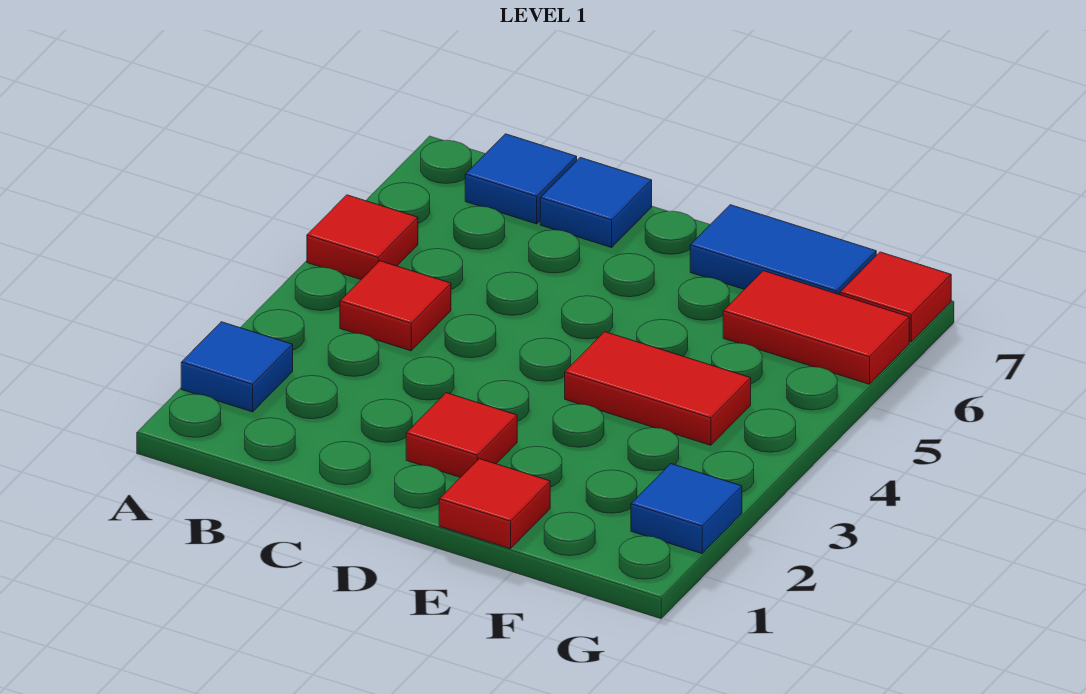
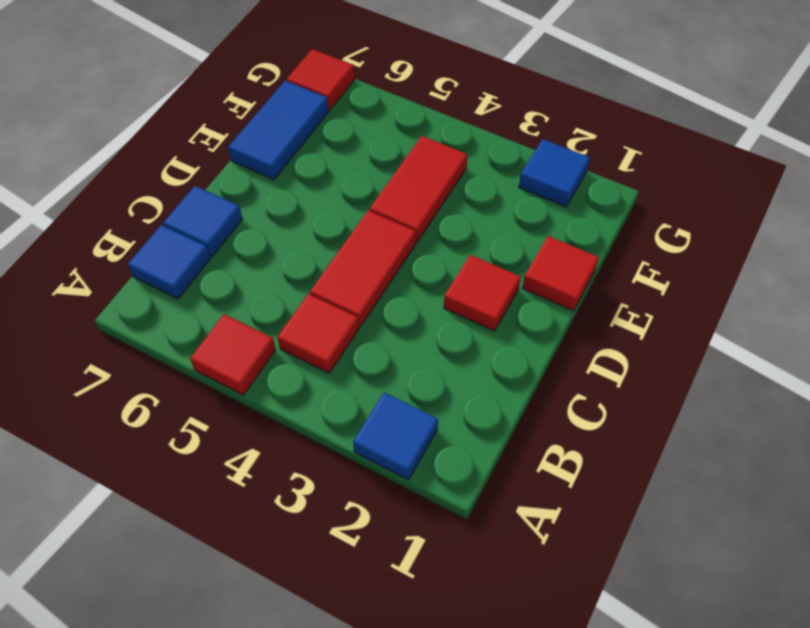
red 1x2 tile [723,271,909,384] -> red 1x2 tile moved to [310,210,416,327]

